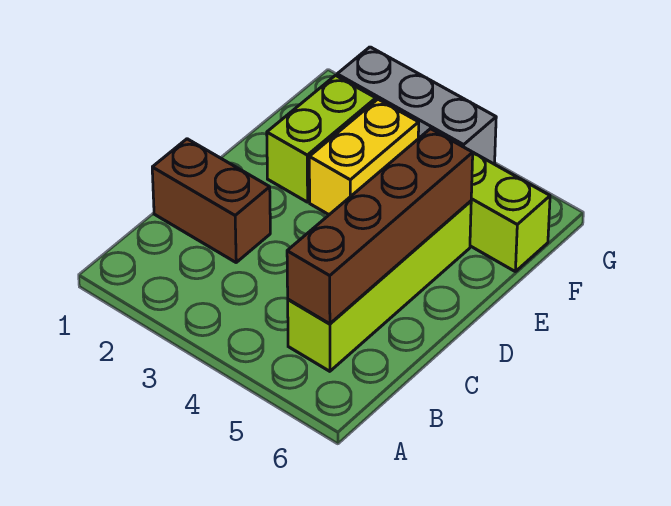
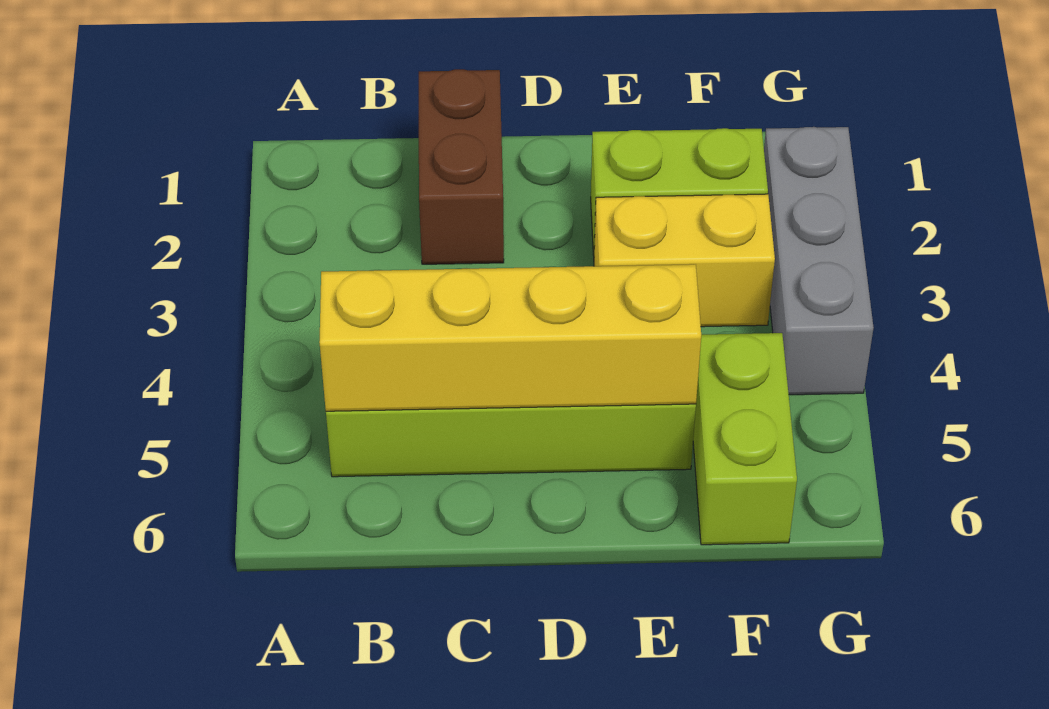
brown 1x4 brick [287,129,473,324] -> yellow 1x4 brick [319,264,701,411]

